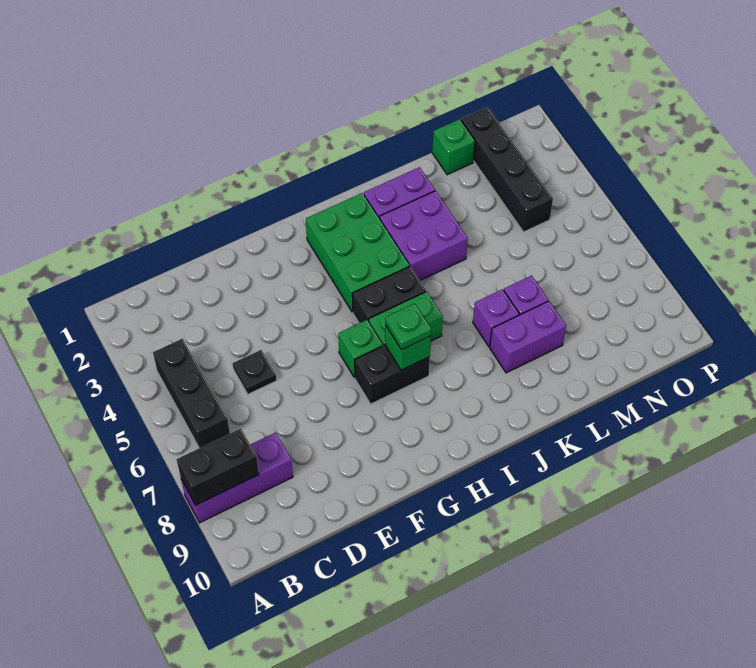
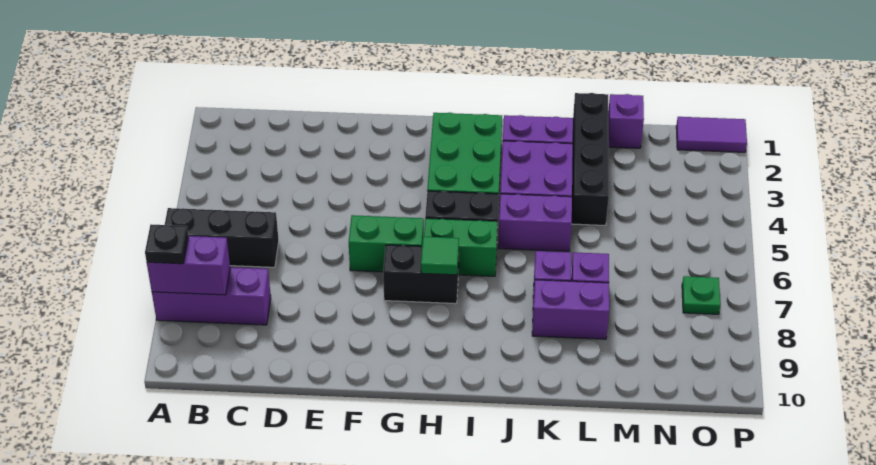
black 1x2 brick [176,429,259,505] -> purple 1x2 brick [147,236,230,295]
black 1x3 brick [153,339,230,448] -> black 1x3 brick turned to [165,208,279,267]
black 1x1 plate [232,350,277,394] -> black 1x1 plate moved to [145,224,188,264]
green 1x1 brick [338,320,383,378] -> green 1x2 brick [349,215,424,272]
green 1x1 brick [385,325,431,370] -> green 1x1 tile [421,237,459,275]
green 1x1 plate [385,303,431,350] -> green 1x1 plate moved to [682,276,720,314]
none -> purple 1x2 brick [498,194,572,251]
green 1x1 brick [432,119,475,175] -> purple 1x1 brick [608,94,644,148]
black 1x4 brick [461,107,553,232] -> black 1x4 brick moved to [572,93,609,226]
none -> purple 1x2 tile [676,117,747,152]

